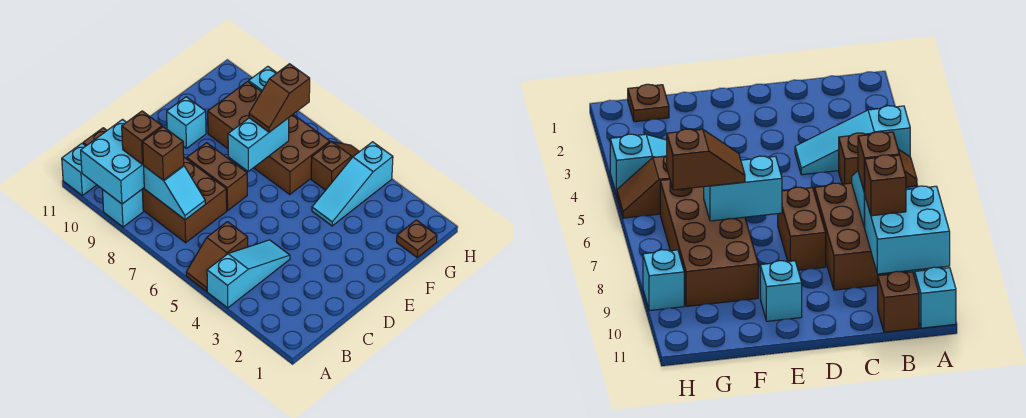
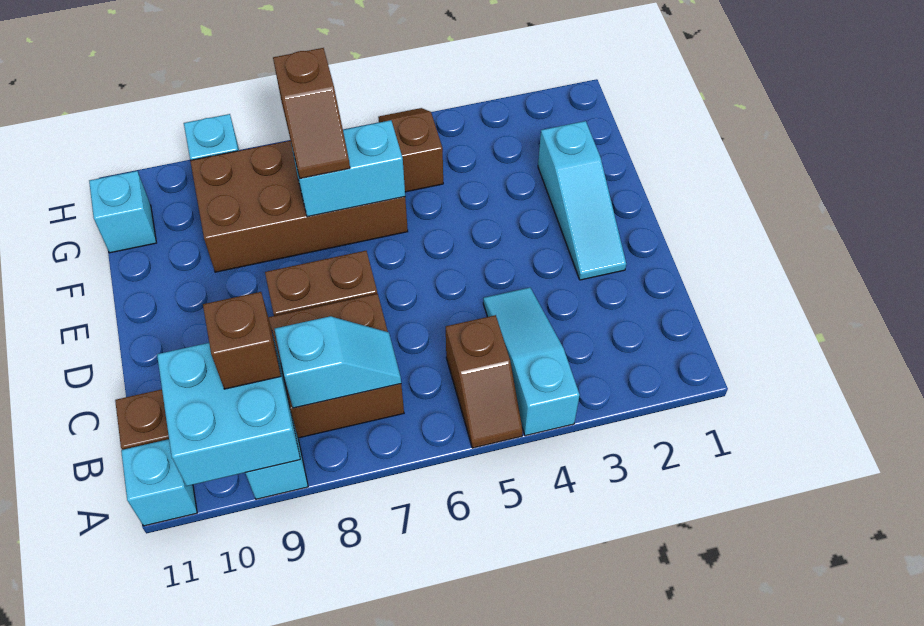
brown 1x1 brick [143,127,184,180] -> none
cyan 1x2 brick [228,118,289,171] -> cyan 1x2 brick turned to [291,120,405,217]
cyan 1x1 brick [167,97,206,148] -> cyan 1x1 brick moved to [89,171,156,253]
cyan 1x3 slope [312,142,393,226] -> cyan 1x3 slope moved to [538,121,626,280]
brown 1x1 plate [397,220,437,258] -> none

